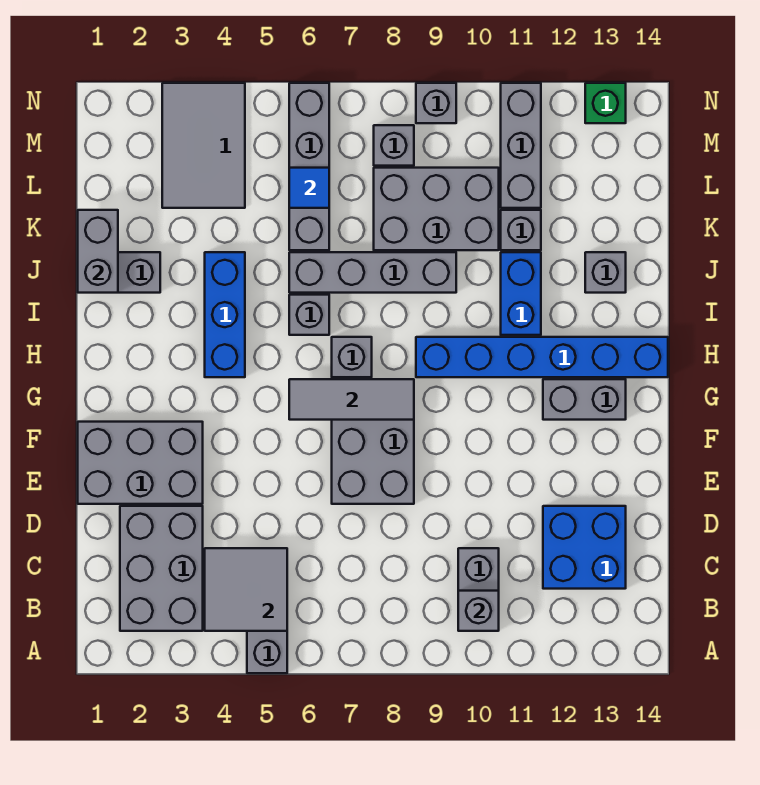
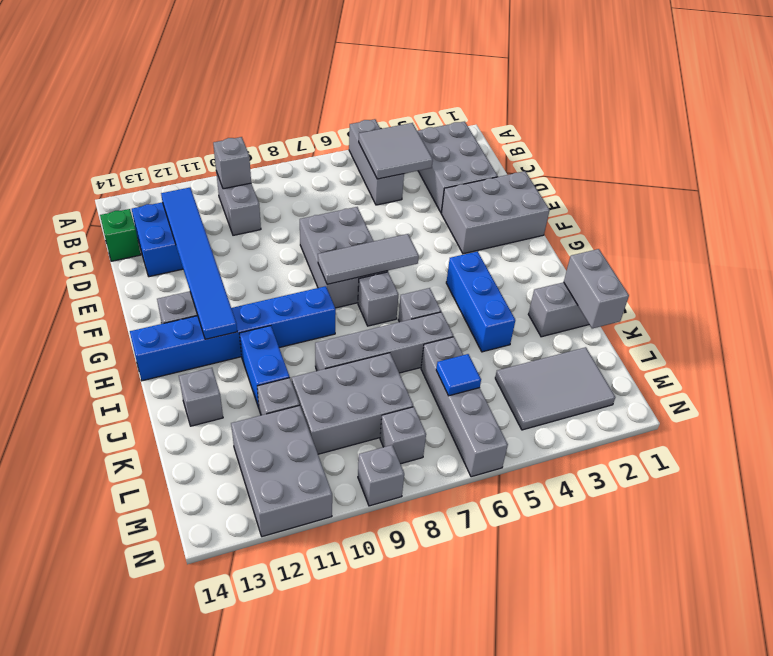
none -> blue 1x6 tile [161,188,237,339]
grey 2x3 tile [162,83,245,208] -> grey 2x3 tile turned to [495,347,615,430]
grey 1x3 brick [501,83,541,208] -> grey 2x3 brick [231,405,332,537]
green 1x1 brick [585,83,626,123] -> green 1x1 brick moved to [100,209,141,261]

